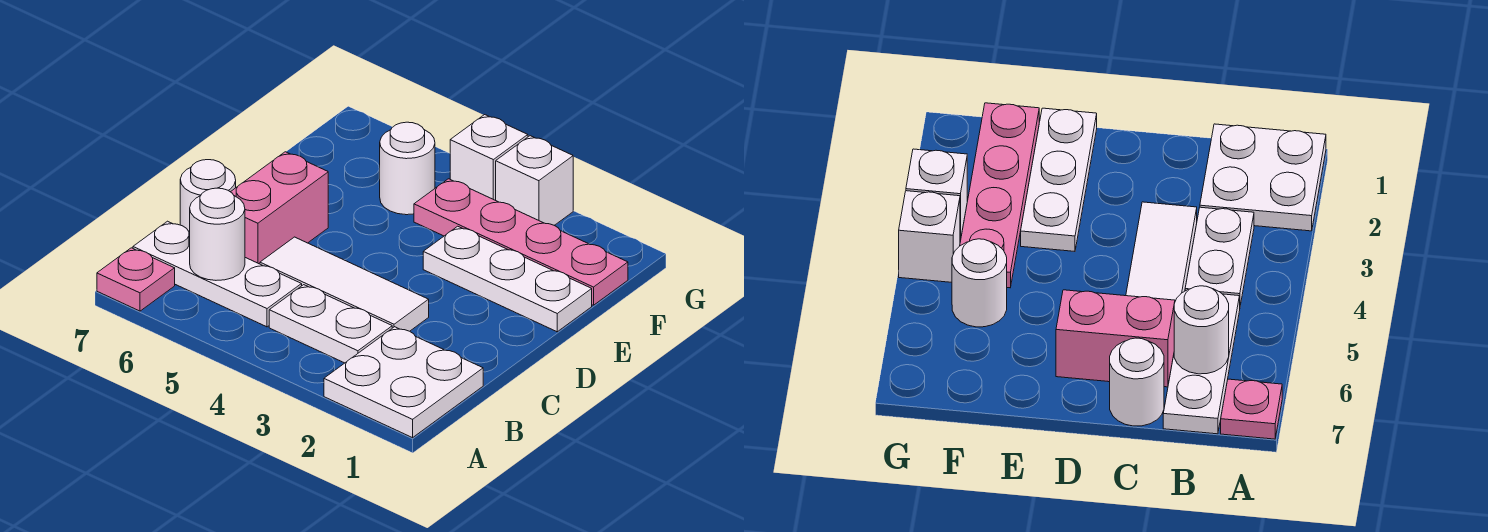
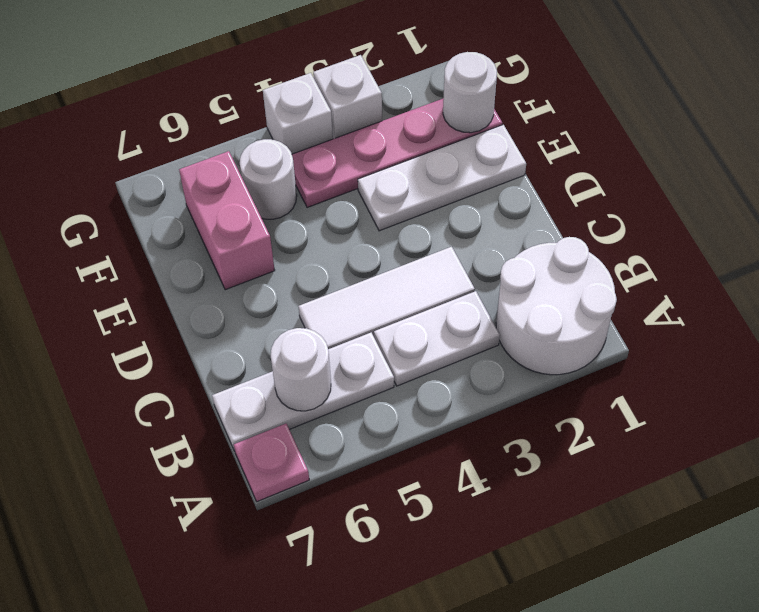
white 2x2 plate [324,327,483,438] -> white 2x2 round brick [496,237,617,375]
pink 1x2 brick [231,152,328,264] -> pink 1x2 brick moved to [179,151,275,290]
white 1x1 round brick [180,160,236,232] -> white 1x1 round brick moved to [443,52,497,133]

